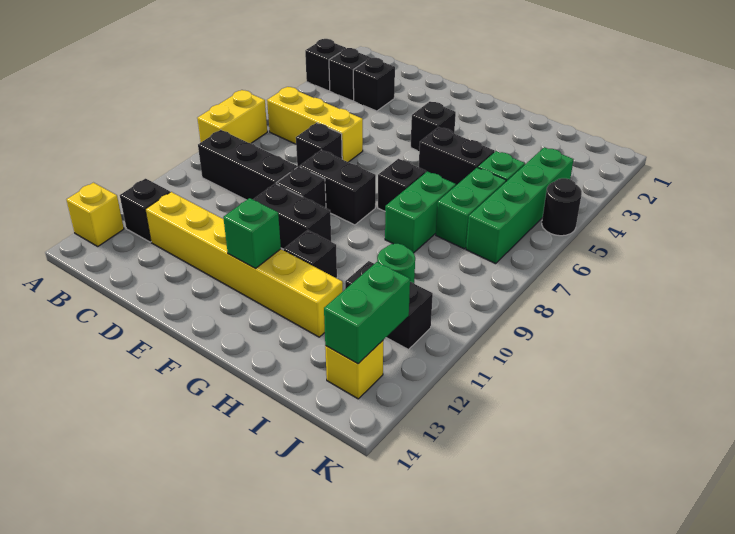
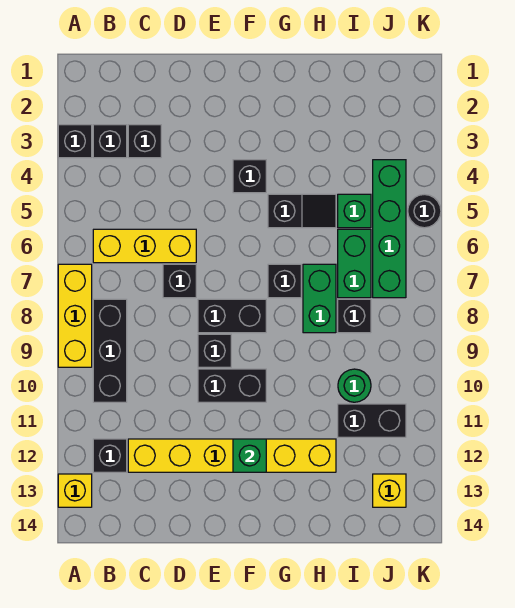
yellow 1x2 brick [197,90,267,143] -> yellow 1x3 brick [58,264,92,367]
black 1x3 brick [198,130,297,200] -> black 1x3 brick turned to [93,299,127,402]
black 1x2 brick [419,127,495,185] -> black 1x2 slope [268,194,336,228]
black 1x1 brick [284,230,337,278] -> black 1x1 brick moved to [338,299,371,333]
green 1x2 brick [324,262,410,364] -> none

